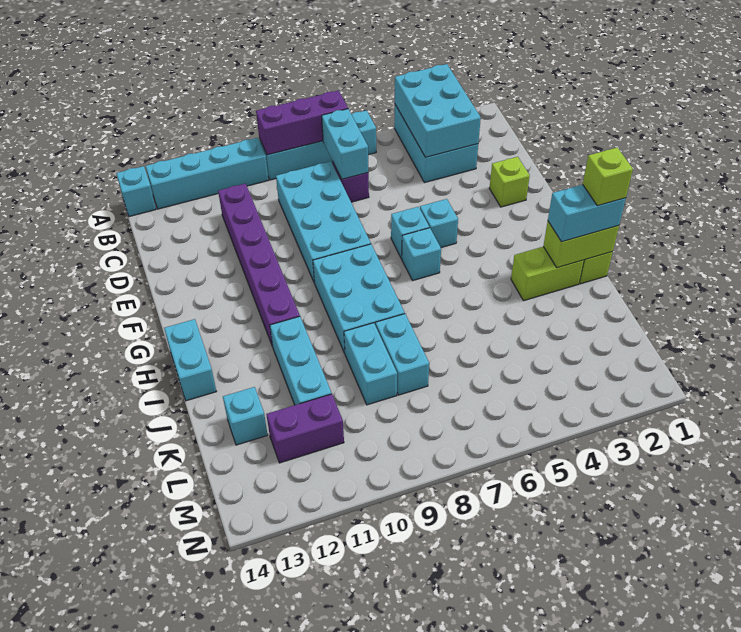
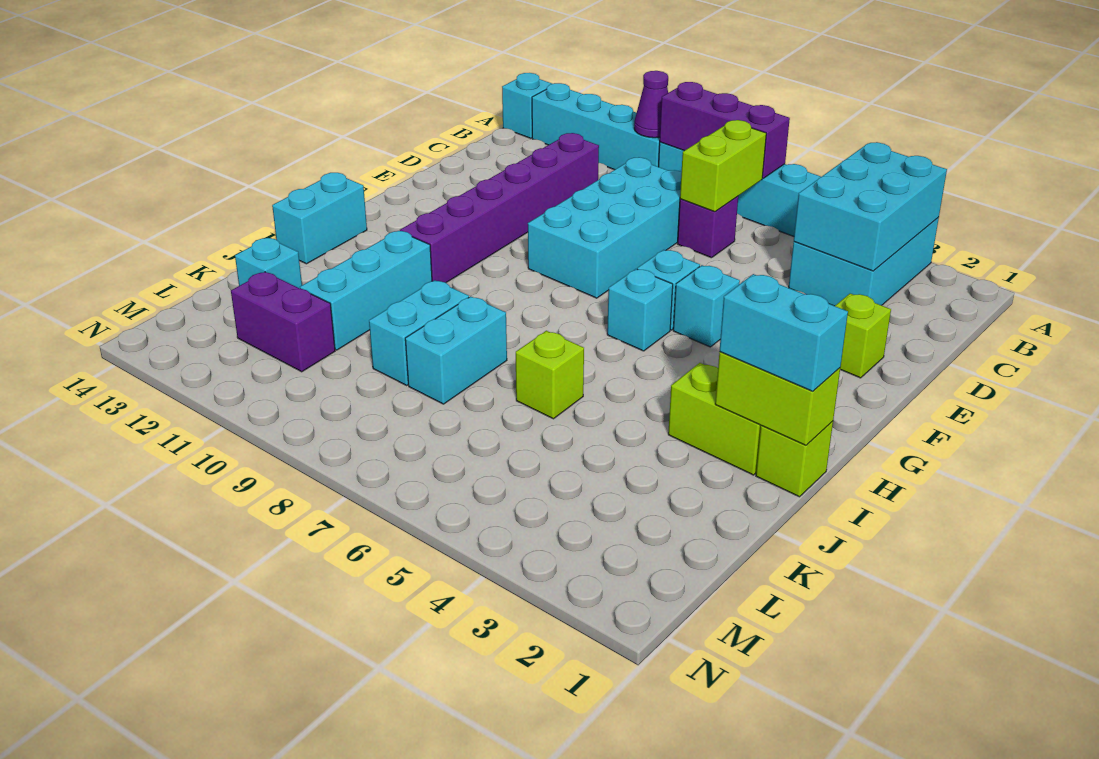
none -> purple 1x1 cone [634,71,668,138]
cyan 1x2 brick [322,109,368,179] -> lime 1x2 brick [680,120,766,212]
cyan 2x3 brick [313,244,405,353] -> none
lime 1x1 brick [583,147,633,206] -> lime 1x1 brick moved to [516,331,584,419]

